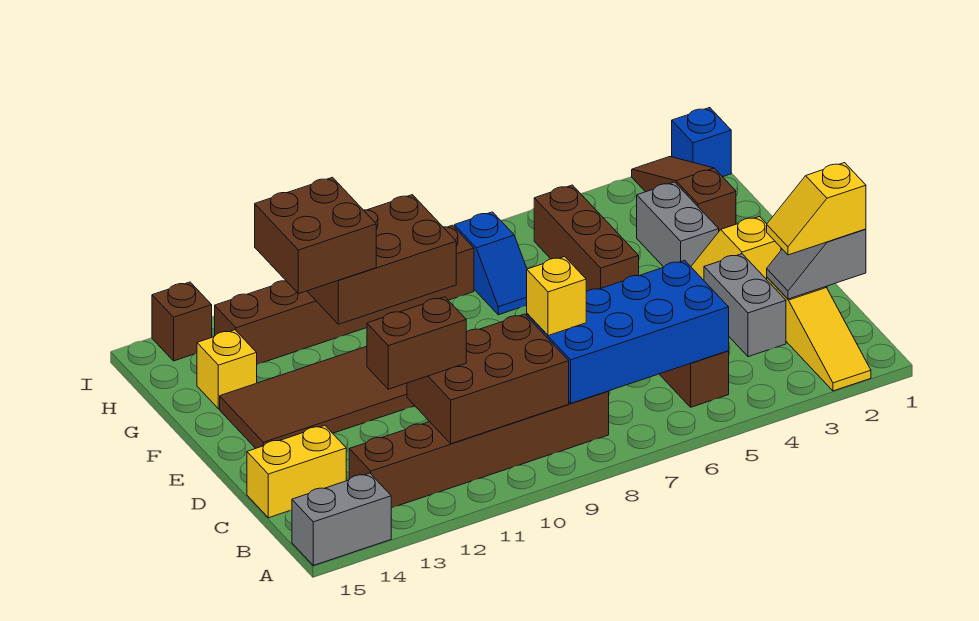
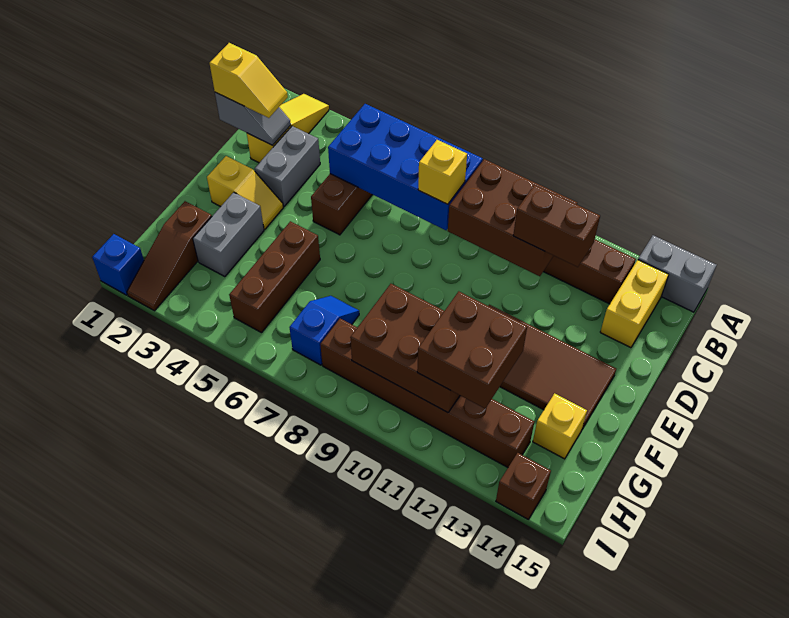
yellow 1x2 brick [247,425,346,518] -> yellow 1x2 brick turned to [600,260,669,348]

